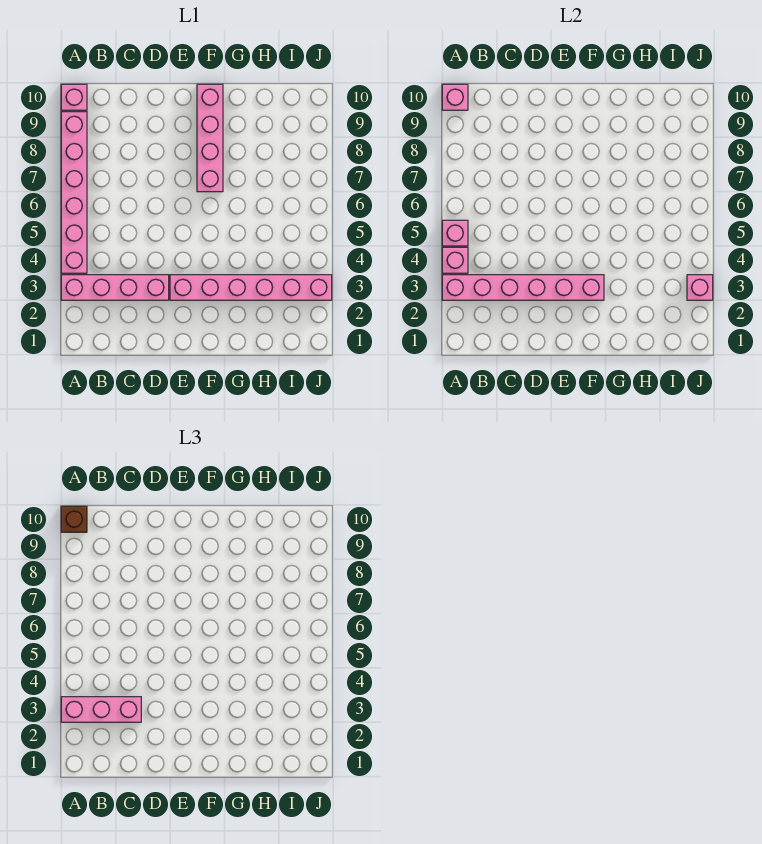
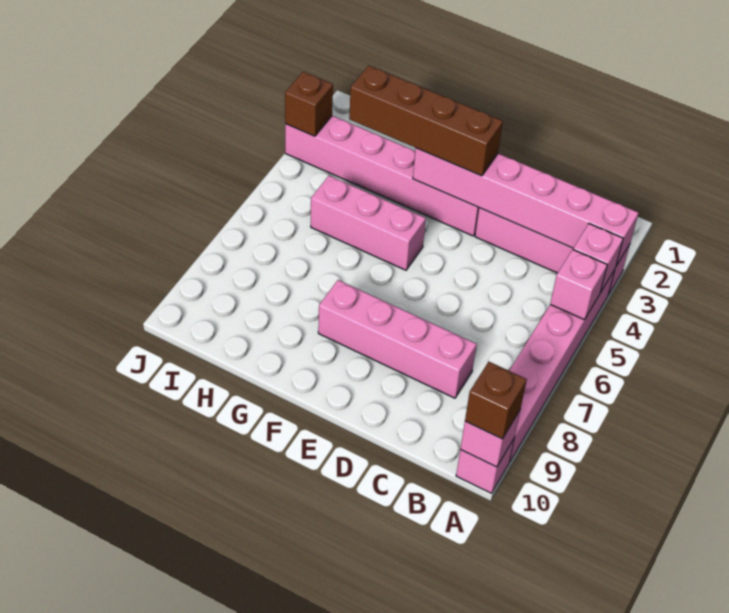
pink 1x3 brick [61,697,141,722] -> pink 1x3 brick moved to [311,176,426,270]
none -> brown 1x4 brick [349,66,503,176]
pink 1x4 brick [197,84,223,192] -> pink 1x4 brick turned to [318,280,477,398]
pink 1x1 brick [687,275,713,300] -> brown 1x1 brick [285,72,333,136]

